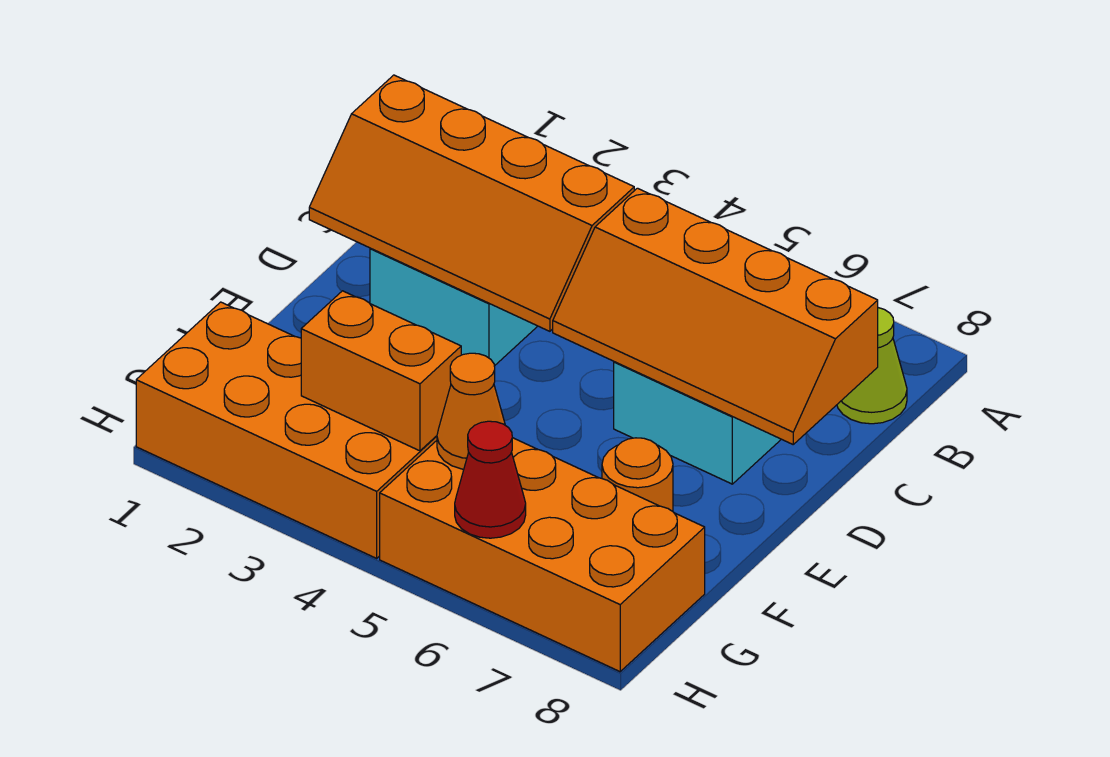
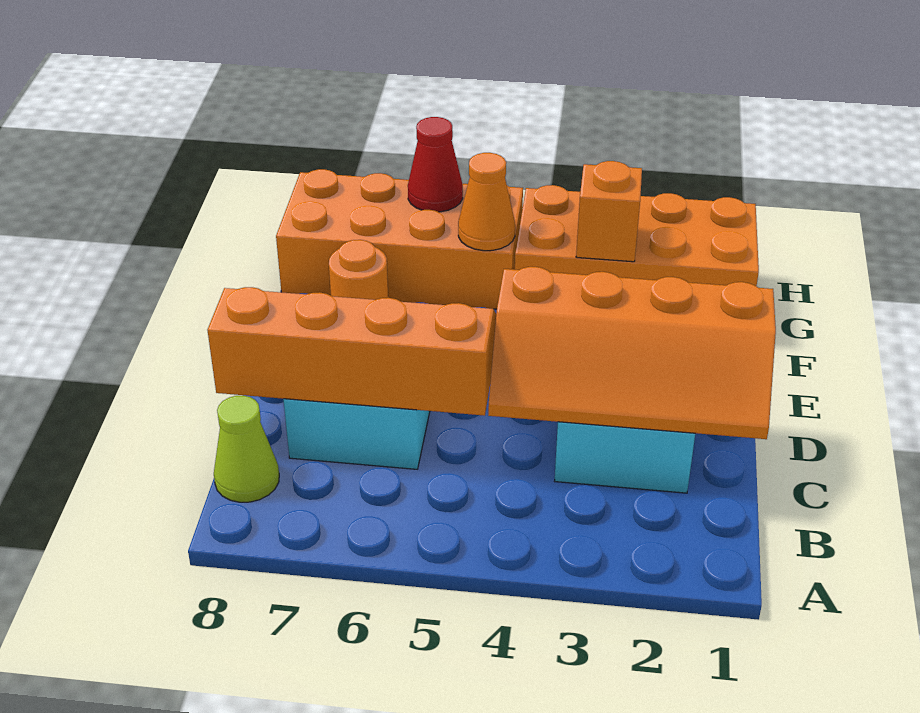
orange 2x4 slope [309,75,634,331] -> orange 2x4 slope turned to [488,267,776,439]
orange 1x2 brick [301,291,461,451] -> orange 1x1 brick [576,161,642,262]

